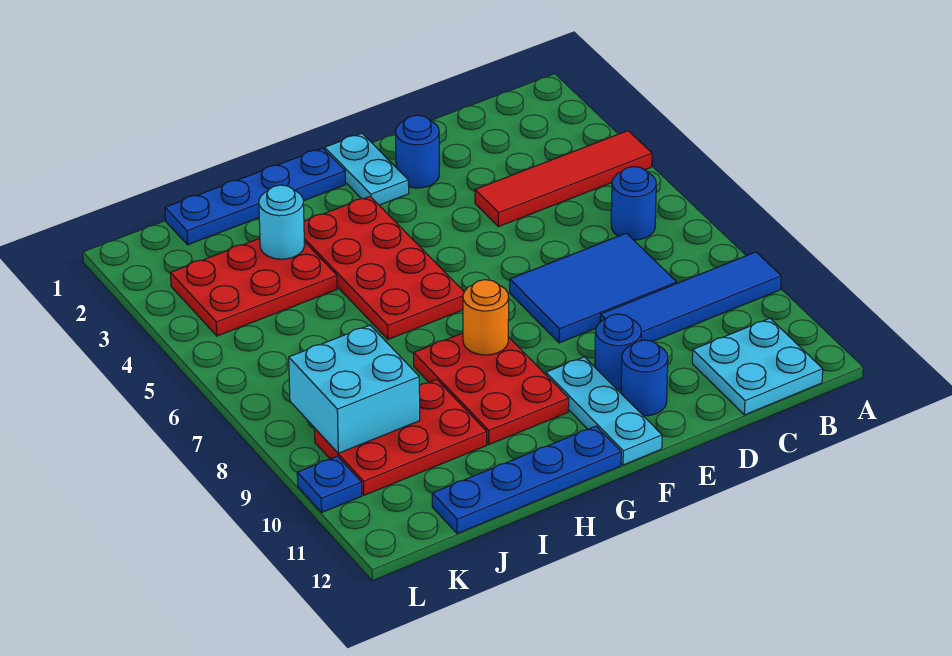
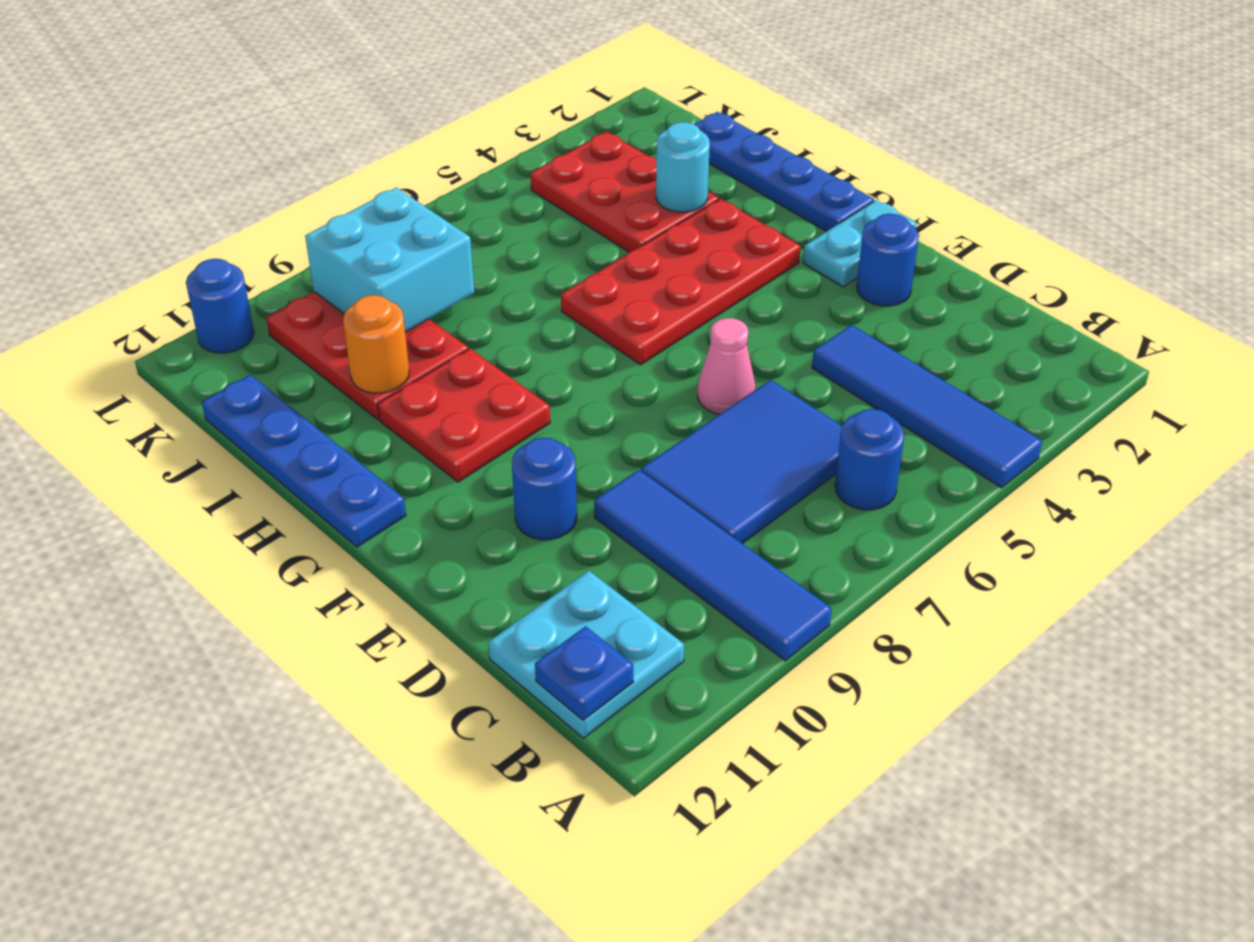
red 1x4 tile [475,131,652,227] -> blue 1x4 tile [812,325,1042,488]
blue 2x3 tile [510,233,677,343] -> blue 2x3 tile turned to [641,380,842,544]
none -> pink 1x1 cone [698,318,756,414]
blue 1x1 round brick [621,340,668,416] -> blue 1x1 round brick moved to [186,259,254,353]
cyan 1x3 plate [546,357,662,465] -> none
red 2x3 plate [414,333,569,444] -> red 2x2 plate [378,348,550,482]
orange 1x1 round brick [463,280,509,355] -> orange 1x1 round brick moved to [343,295,409,393]
blue 1x1 plate [297,456,362,512] -> blue 1x1 plate moved to [535,626,633,720]

